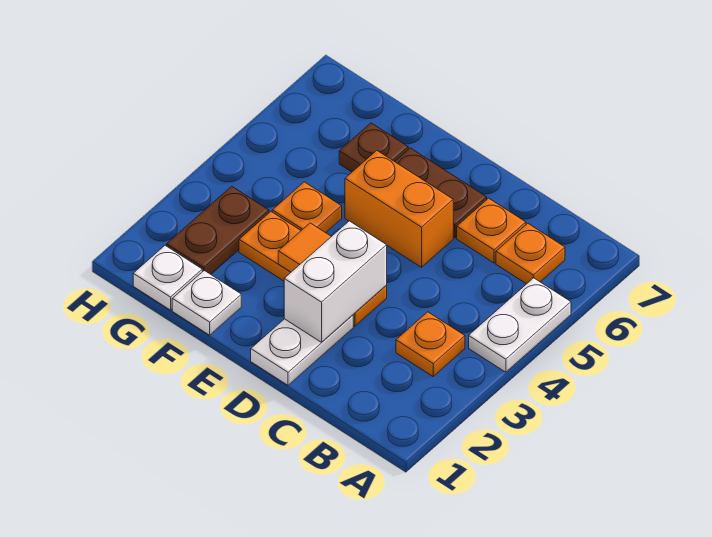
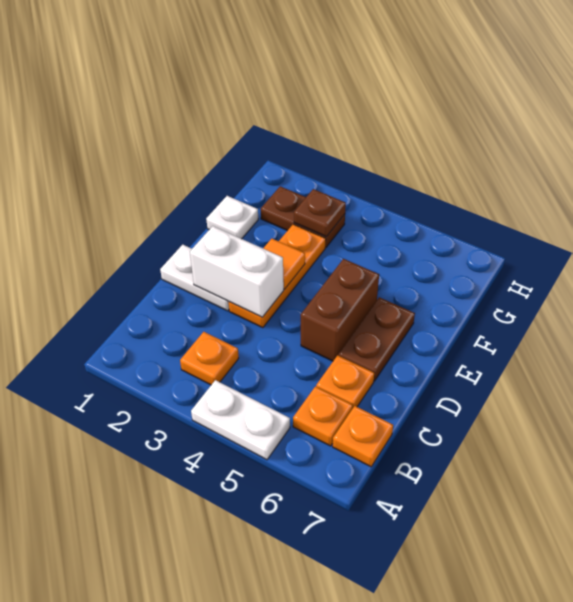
orange 1x2 brick [345,151,453,267] -> brown 1x2 brick [301,259,379,361]
orange 1x1 plate [272,182,342,233] -> orange 1x1 plate moved to [333,406,393,467]
brown 1x1 plate [339,123,408,172] -> brown 1x1 plate moved to [294,189,346,237]
white 1x1 plate [133,246,202,310] -> none

